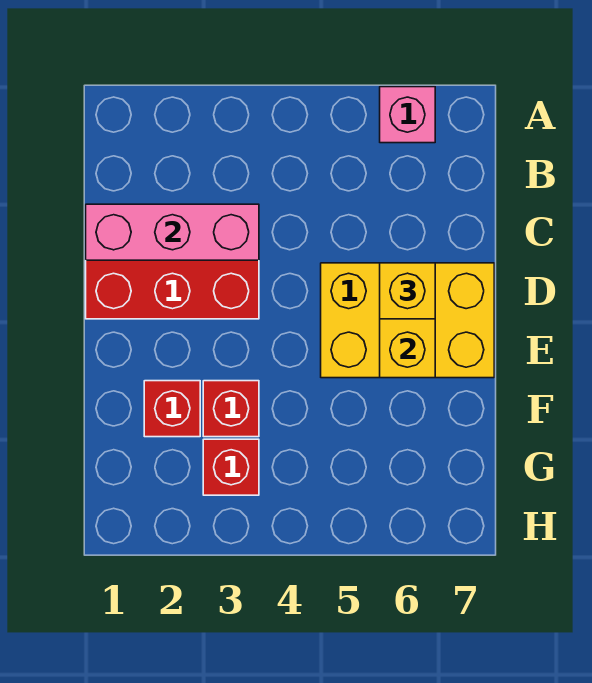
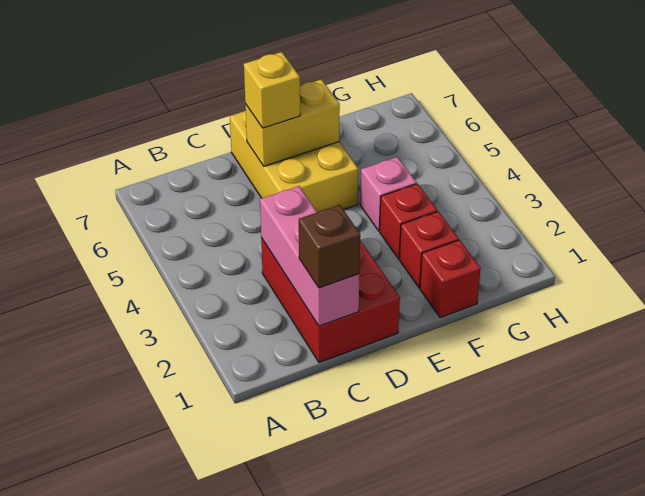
pink 1x1 brick [380,87,435,143] -> pink 1x1 brick moved to [360,157,417,231]
none -> brown 1x1 brick [299,205,360,288]
red 1x1 brick [203,439,259,495] -> red 1x1 brick moved to [420,240,481,318]

